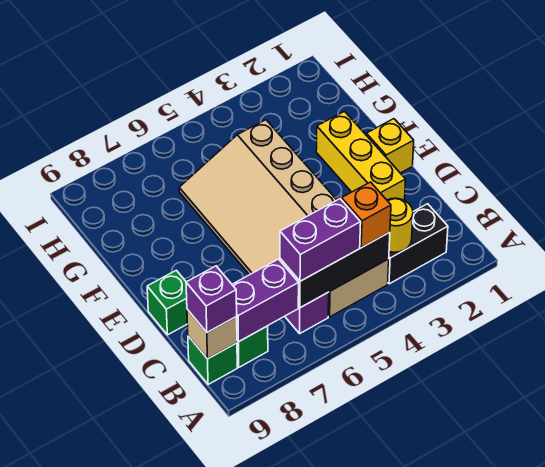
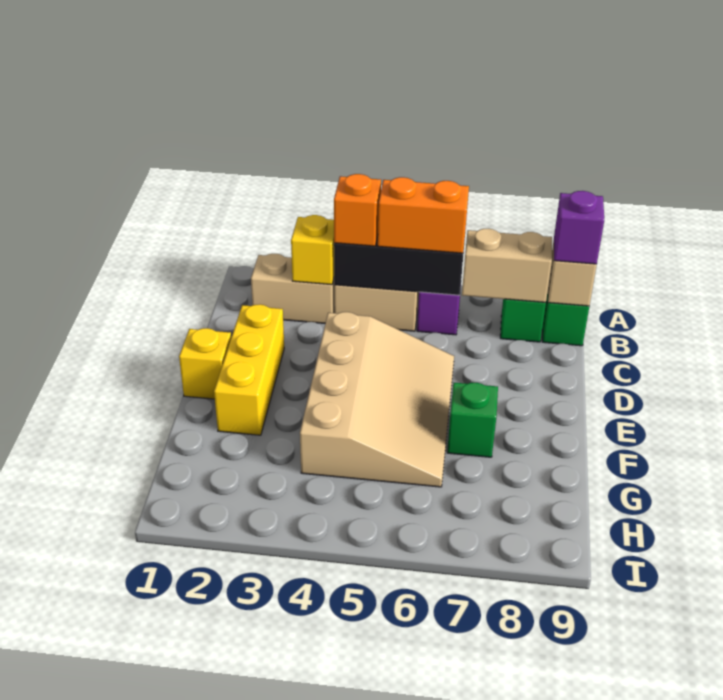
black 1x2 brick [388,204,448,284] -> tan 1x2 brick [251,254,335,323]
yellow 1x1 round brick [387,198,413,252] -> yellow 1x1 brick [291,215,334,285]
purple 1x2 brick [280,199,361,281] -> orange 1x2 brick [378,177,469,253]
purple 1x2 brick [232,259,299,342] -> tan 1x2 brick [462,229,552,302]
green 1x1 brick [147,270,187,335] -> green 1x1 brick moved to [447,383,498,457]

